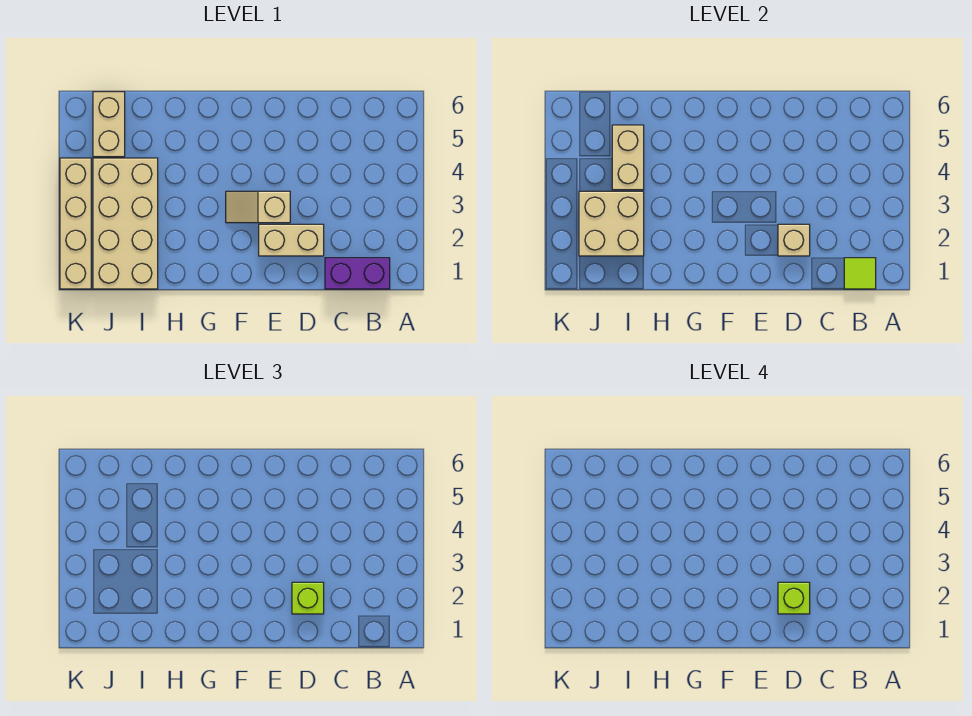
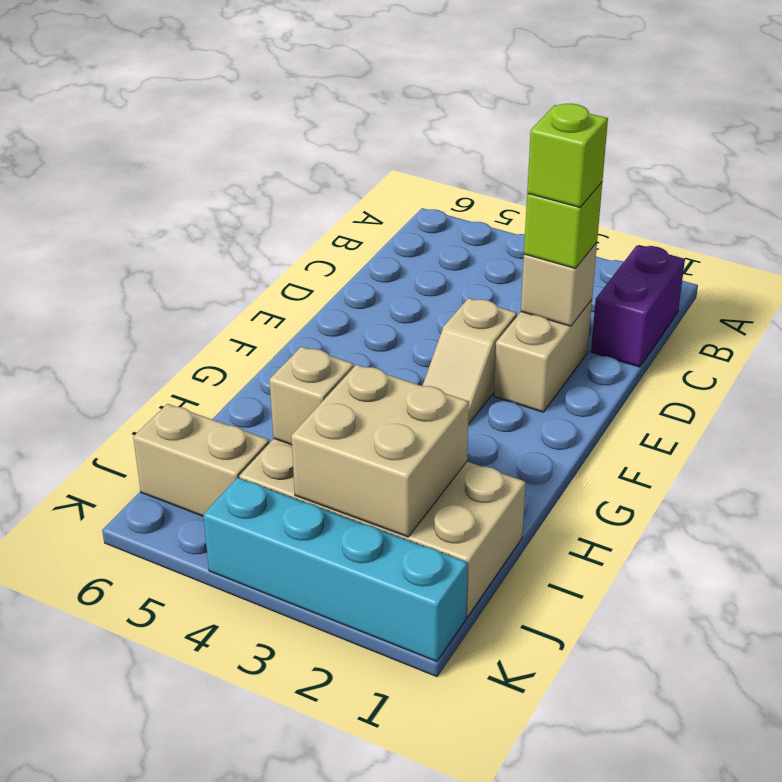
lime 1x1 tile [844,258,876,289] -> none
tan 1x2 brick [612,125,644,190] -> tan 1x1 brick [269,347,354,445]
tan 1x4 brick [60,158,91,289] -> cyan 1x4 brick [203,478,468,662]

